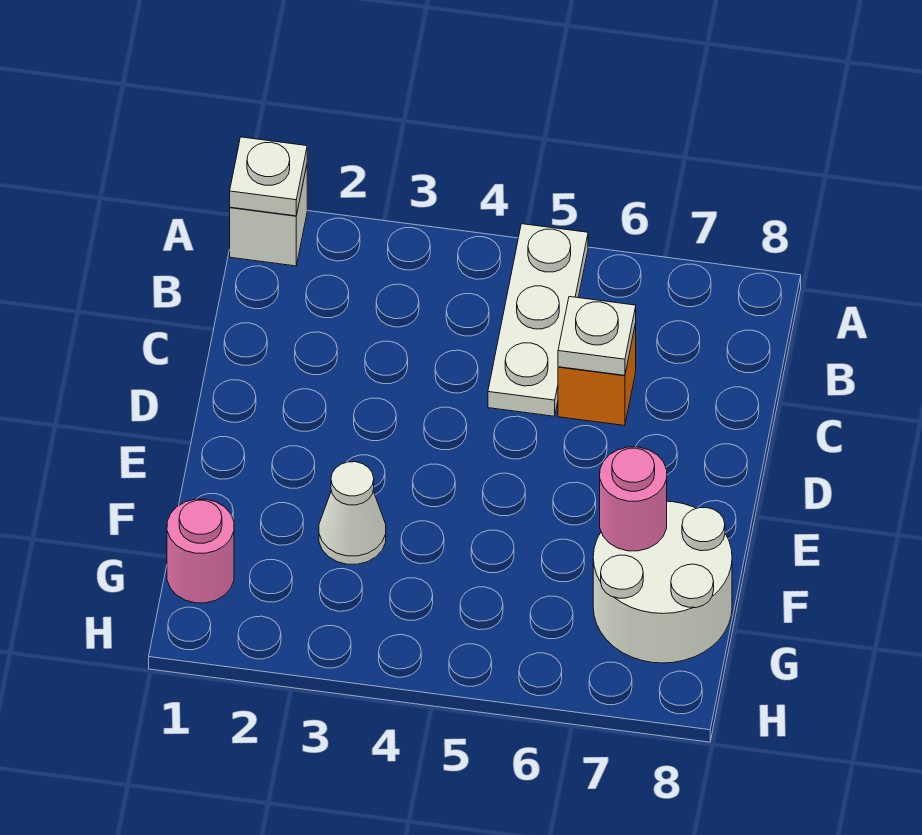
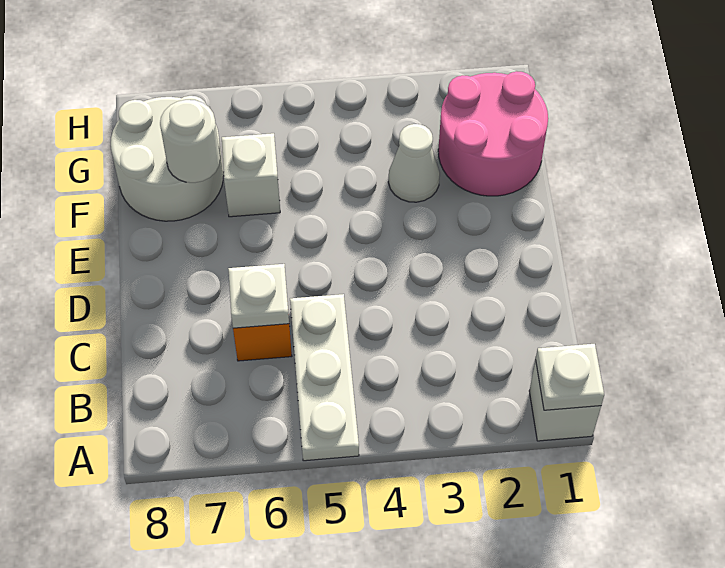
none -> white 1x1 brick [222,133,280,217]
pink 1x1 round brick [600,447,667,551] -> white 1x1 round brick [160,100,220,183]
pink 1x1 round brick [167,499,234,603] -> pink 2x2 round brick [438,71,548,196]

